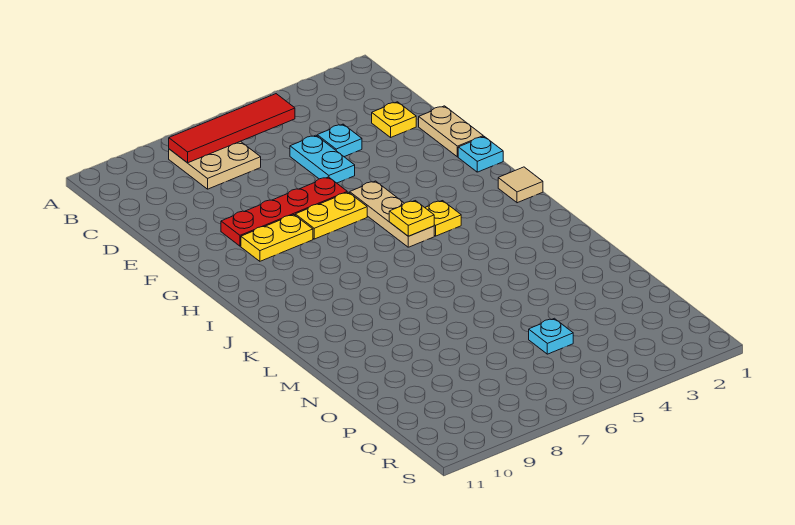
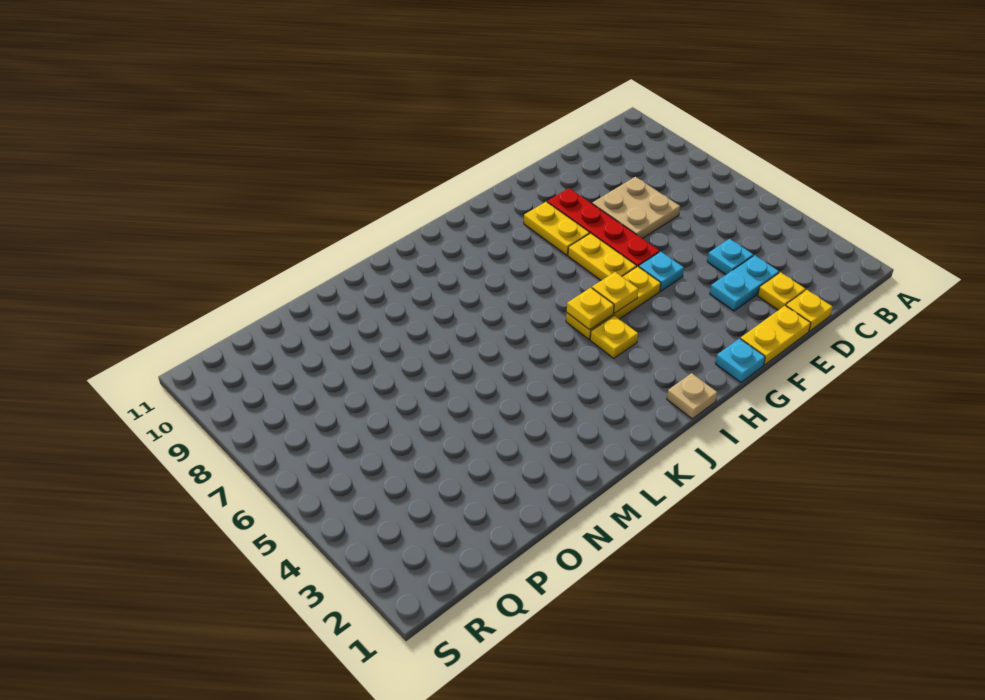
red 1x4 tile [169,94,295,163] -> none
tan 2x2 plate [169,141,261,189] -> tan 2x2 plate moved to [592,177,680,239]
none -> yellow 1x1 plate [786,290,833,331]
cyan 1x2 plate [290,135,355,183] -> cyan 1x2 plate moved to [710,255,779,311]
tan 1x2 plate [419,106,483,157] -> yellow 1x2 plate [740,306,811,365]
tan 1x3 plate [350,181,434,247] -> yellow 1x3 plate [566,266,661,339]
none -> yellow 1x1 plate [592,272,638,313]
tan 1x1 tile [498,167,543,203] -> tan 1x1 plate [667,373,718,419]
cyan 1x1 plate [529,318,573,354] -> cyan 1x1 plate moved to [639,252,684,291]

